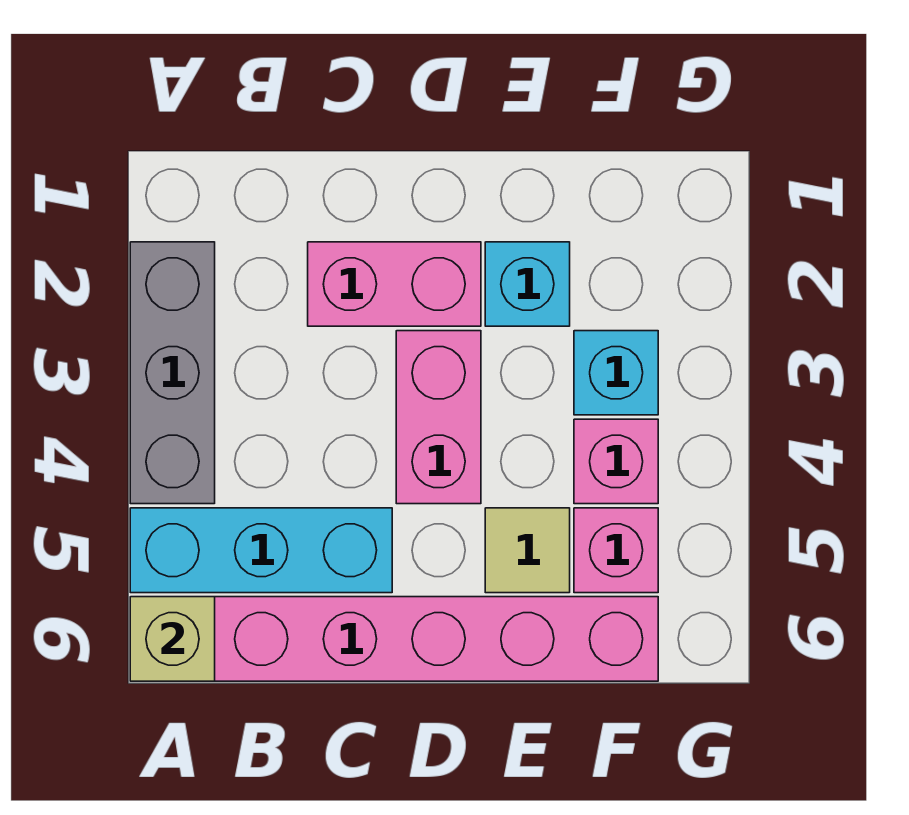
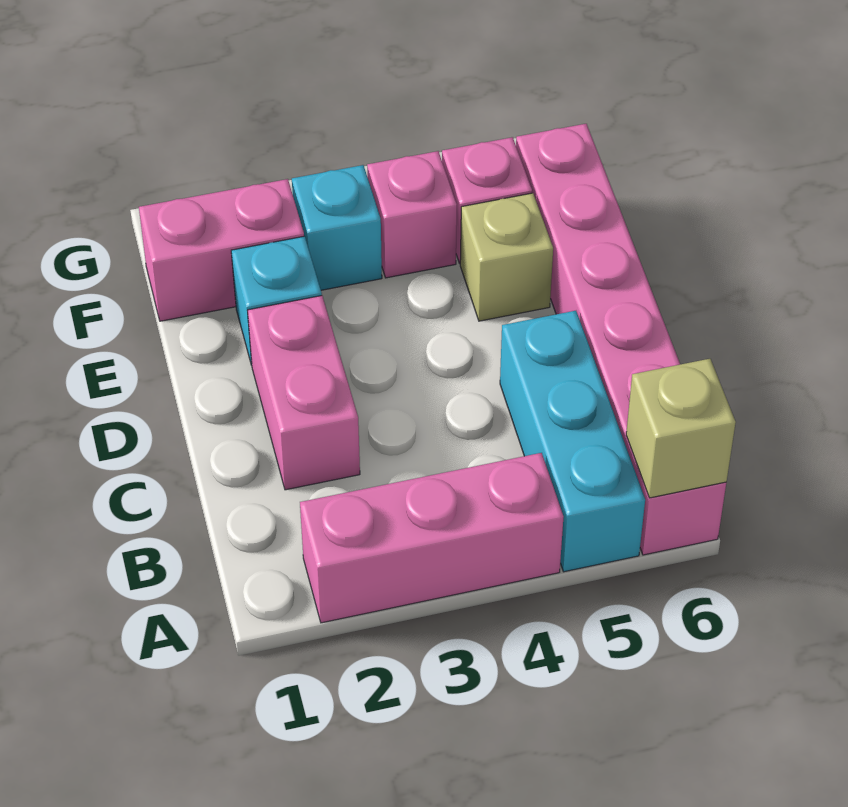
grey 1x3 brick [130,242,215,504] -> pink 1x3 brick [300,453,563,623]
pink 1x2 brick [396,331,481,504] -> pink 1x2 brick moved to [139,179,304,321]
tan 1x1 tile [485,508,570,593] -> tan 1x1 brick [460,193,553,321]

